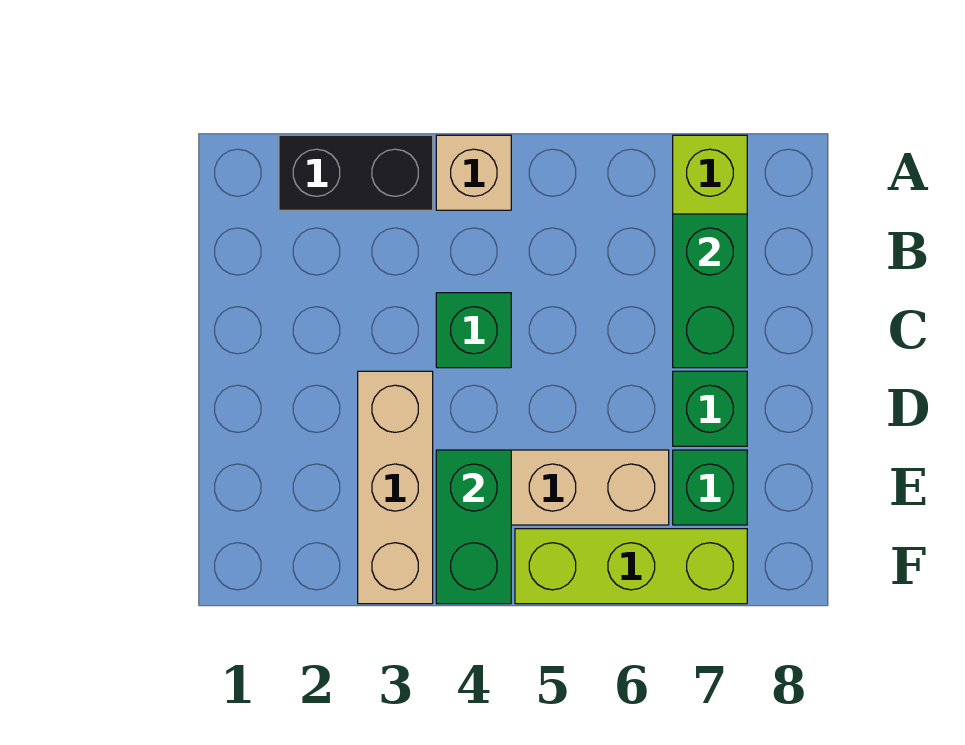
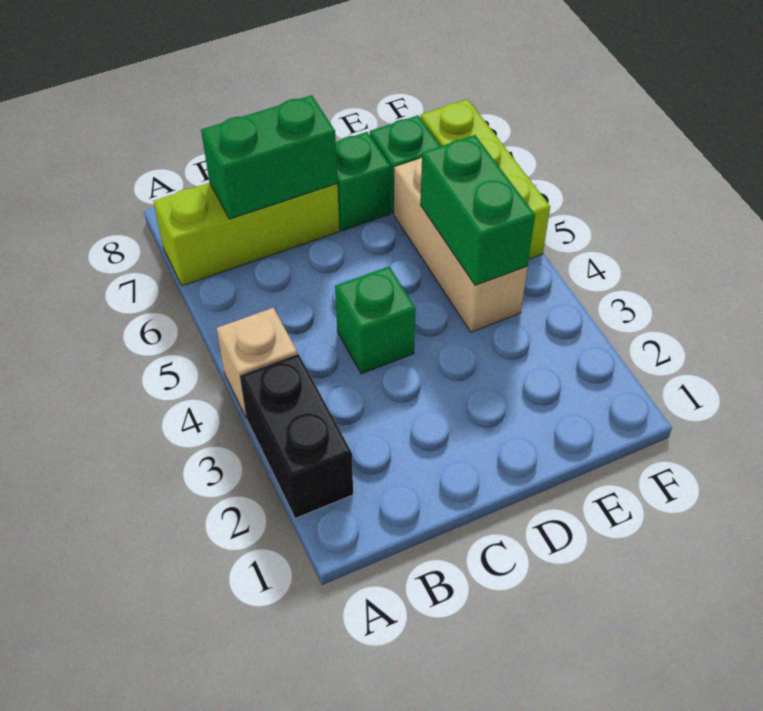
tan 1x3 brick [358,371,433,604] -> none
green 1x2 brick [436,450,511,604] -> green 1x2 brick turned to [420,135,535,285]

